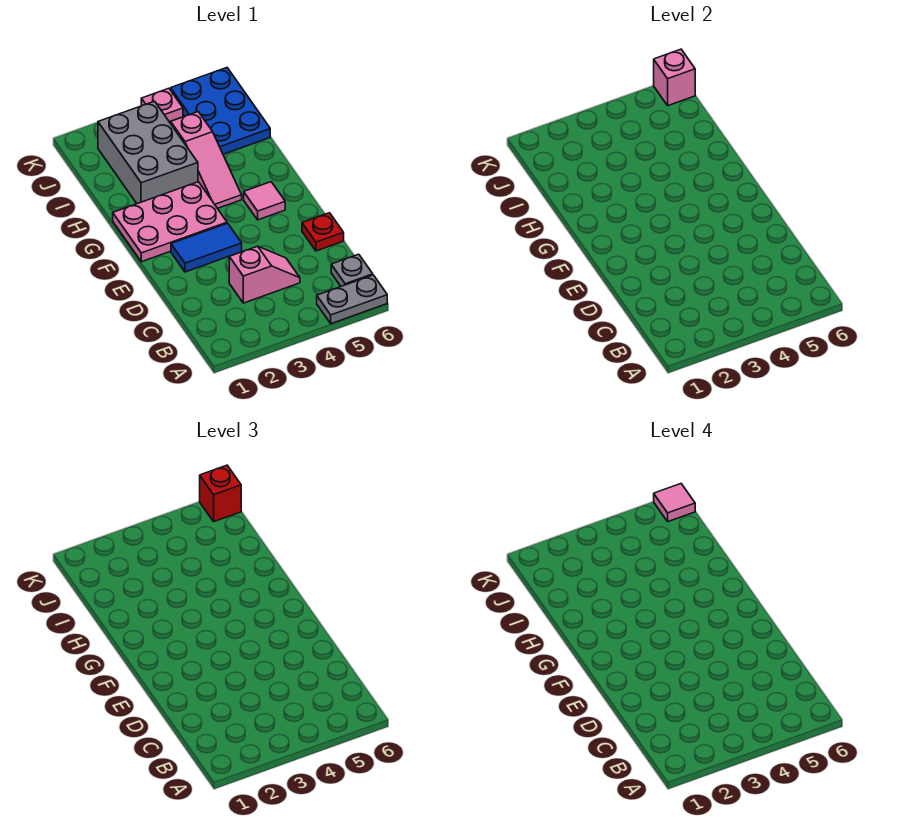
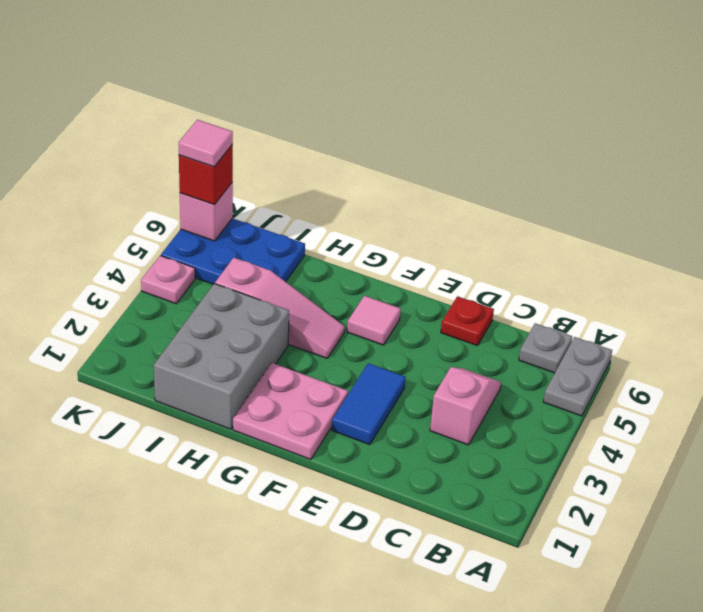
pink 2x3 plate [113,182,227,262] -> pink 2x2 plate [233,363,348,459]
grey 2x3 brick [98,101,198,204] -> grey 2x3 brick turned to [154,284,289,429]

